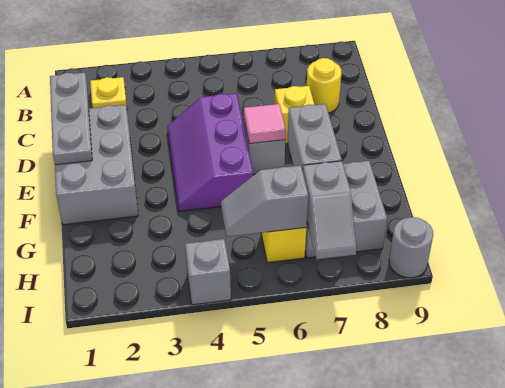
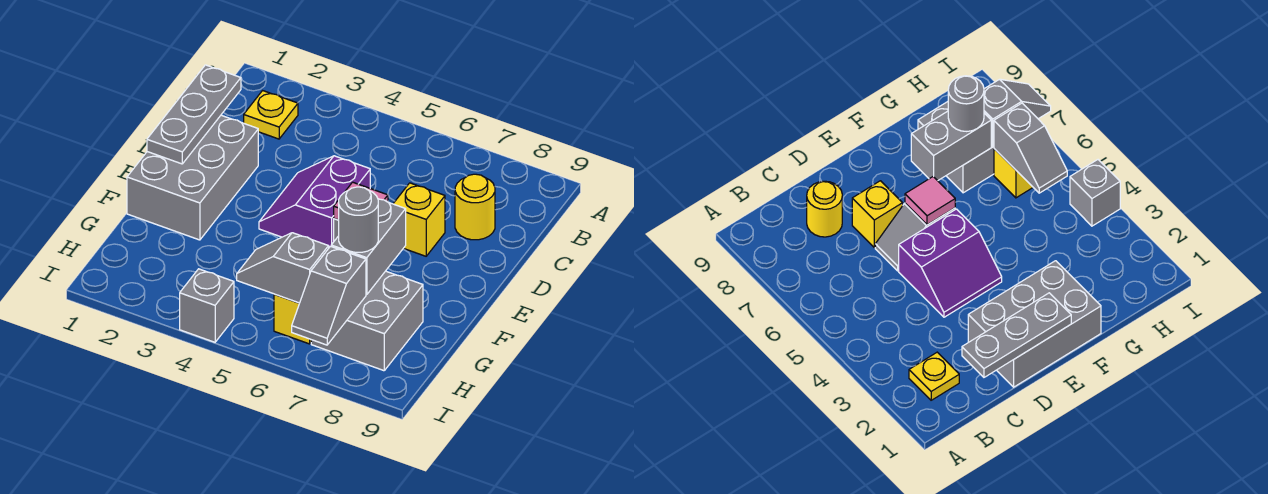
purple 2x3 slope [167,93,253,211] -> purple 2x2 slope [259,156,370,247]
grey 1x1 round brick [389,217,433,278] -> grey 1x1 round brick moved to [339,187,378,252]

